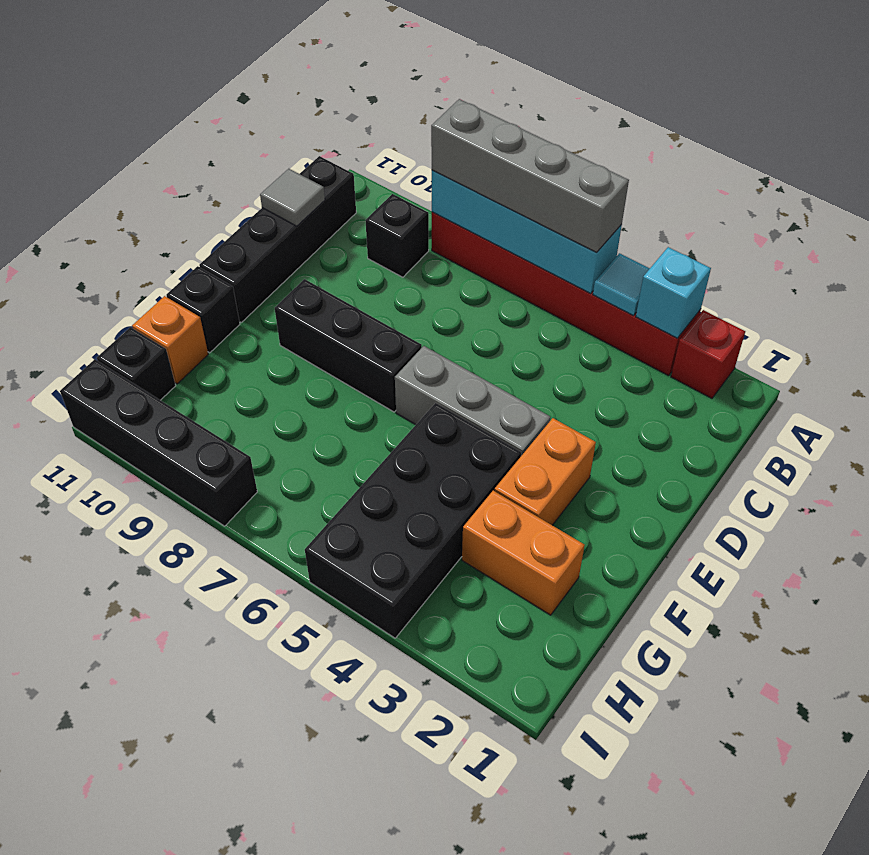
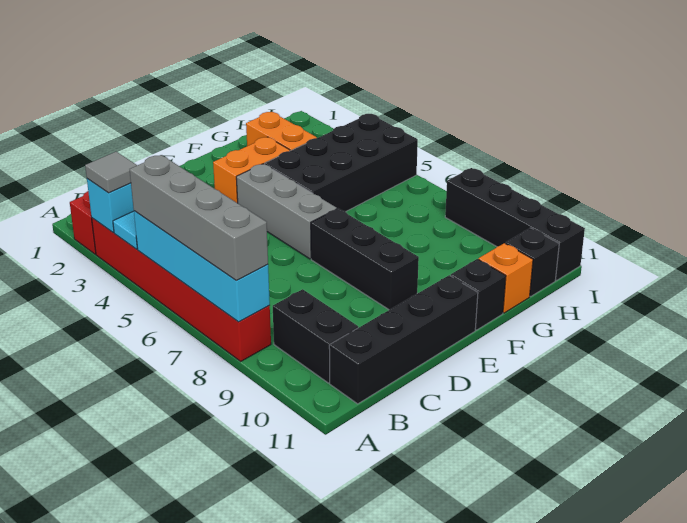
black 1x1 brick [365,194,429,277] -> black 1x2 brick [273,289,358,383]
grey 1x1 tile [260,169,325,226] -> grey 1x1 tile moved to [85,152,137,193]

